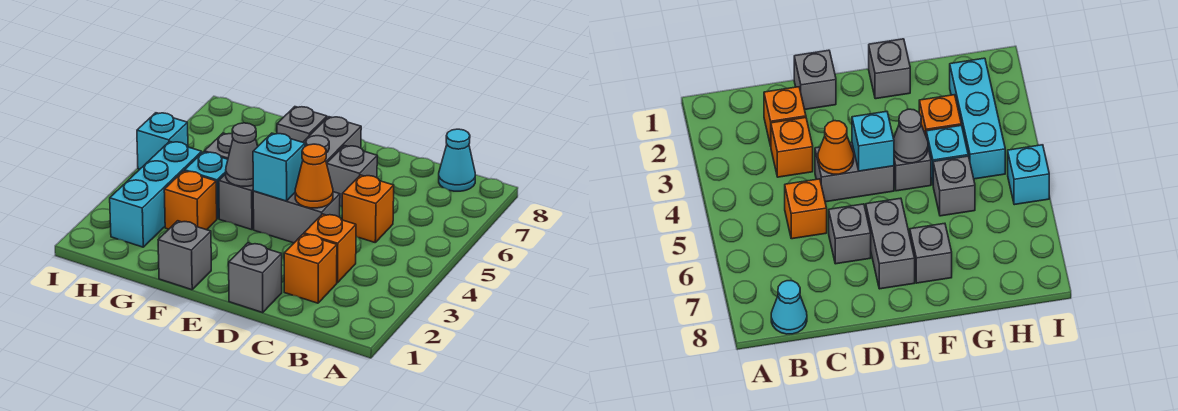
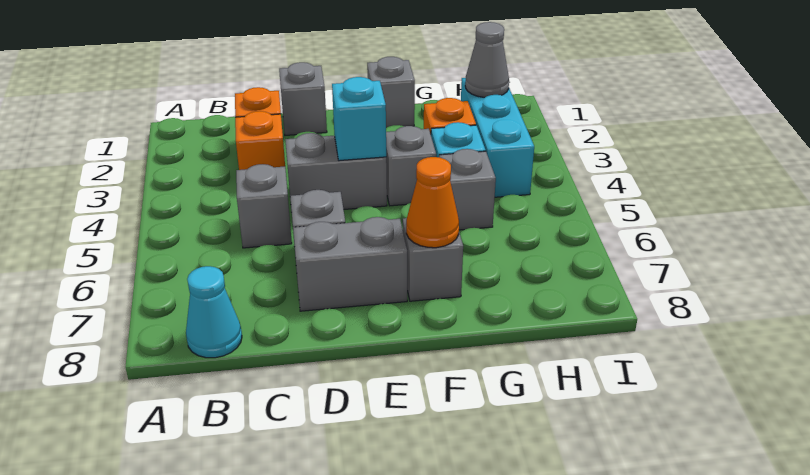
orange 1x1 brick [342,175,394,242] -> grey 1x1 brick [236,164,292,248]
orange 1x1 cone [295,144,333,208] -> orange 1x1 cone moved to [406,157,459,248]
grey 1x2 brick [303,117,361,163] -> grey 1x2 brick turned to [293,217,407,311]
grey 1x1 cone [226,123,258,186] -> grey 1x1 cone moved to [465,22,509,98]
cyan 1x1 brick [137,113,188,169] -> none

